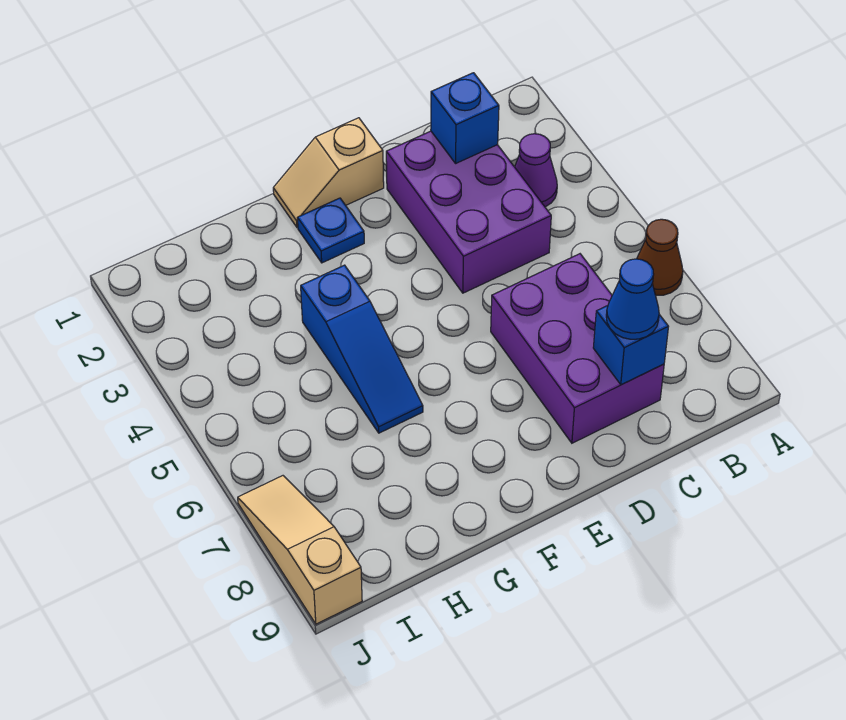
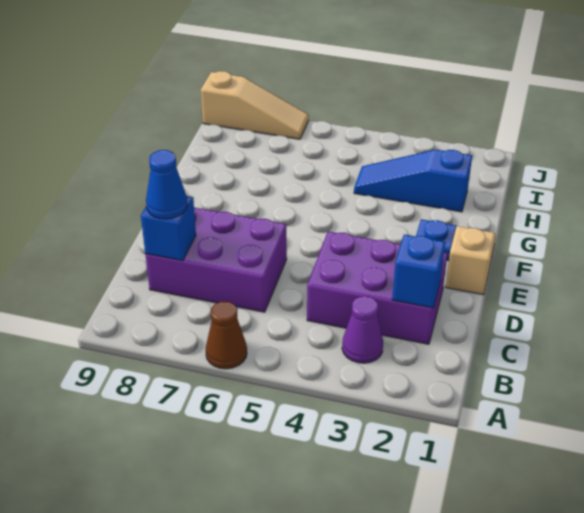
blue 1x3 slope [301,265,423,433] -> blue 1x3 slope moved to [354,150,472,212]

